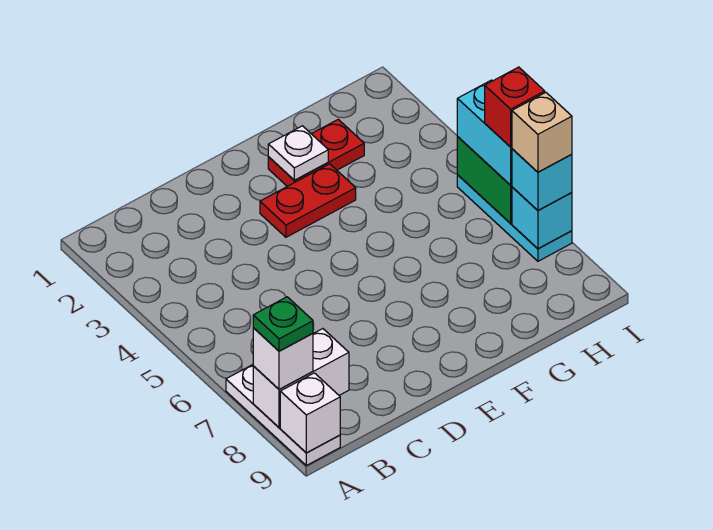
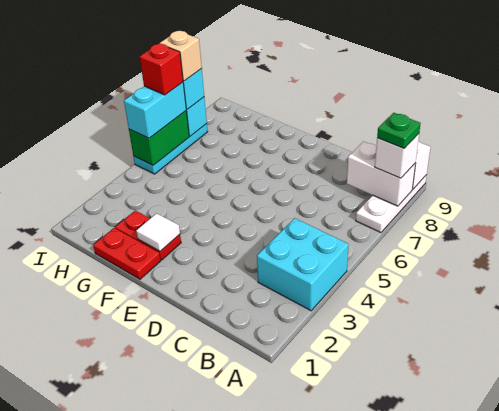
none -> cyan 2x2 brick [257,218,348,311]
red 1x2 plate [260,164,356,237] -> red 1x2 plate moved to [93,228,161,279]
white 1x1 plate [268,126,328,180] -> white 1x1 tile [136,214,180,251]

